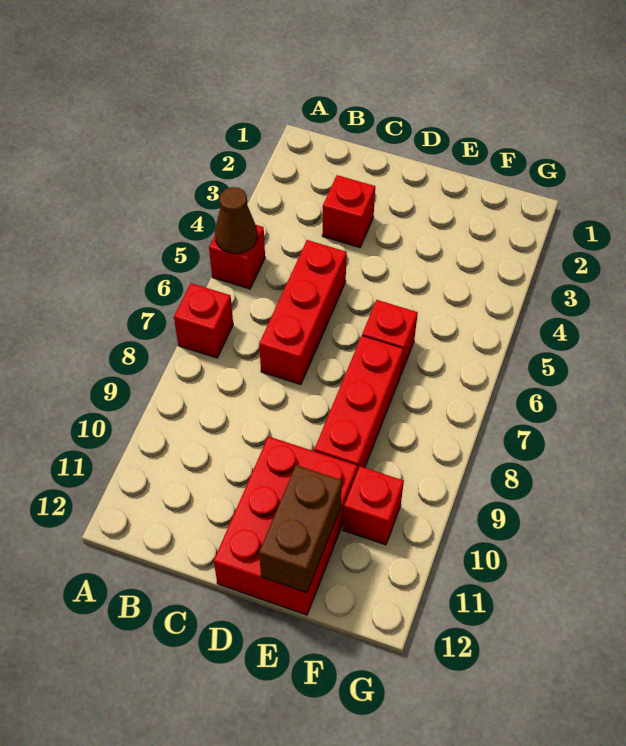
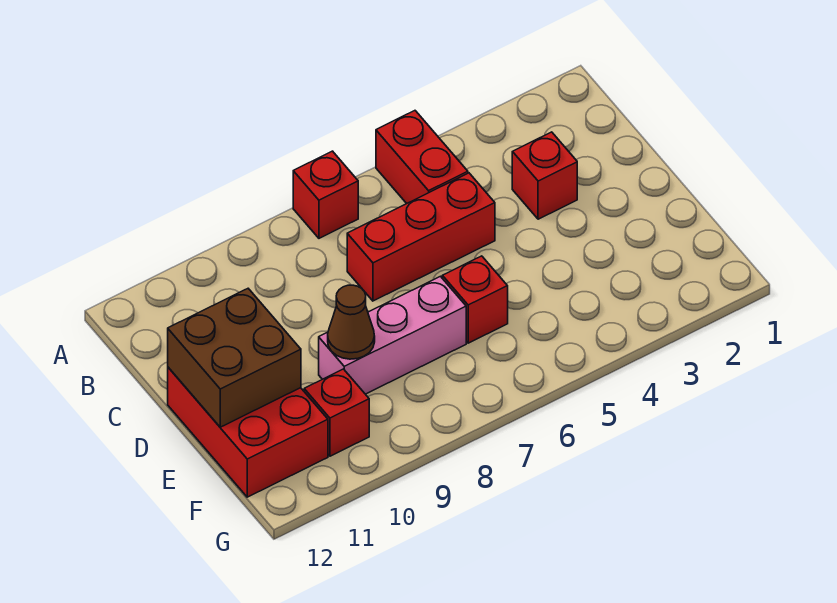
red 1x1 brick [209,225,265,289] -> red 1x2 brick [376,111,468,203]
brown 1x1 cone [215,187,257,254] -> brown 1x1 cone moved to [328,285,375,359]
red 2x3 brick [214,436,357,615] -> red 2x3 brick turned to [168,367,328,497]
red 1x3 brick [314,336,403,471] -> pink 1x3 brick [319,276,466,394]
brown 1x2 brick [259,465,342,593] -> brown 2x2 brick [168,289,301,427]

